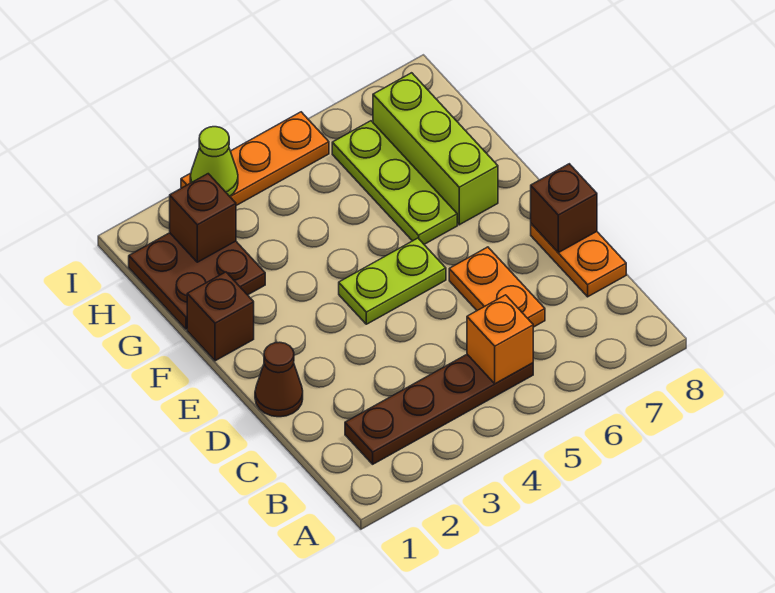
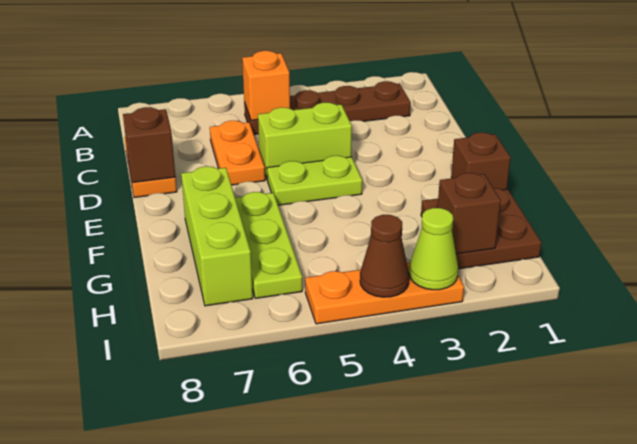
brown 1x1 cone [255,342,303,417] -> brown 1x1 cone moved to [360,215,409,297]
none -> lime 1x2 brick [258,103,352,180]

